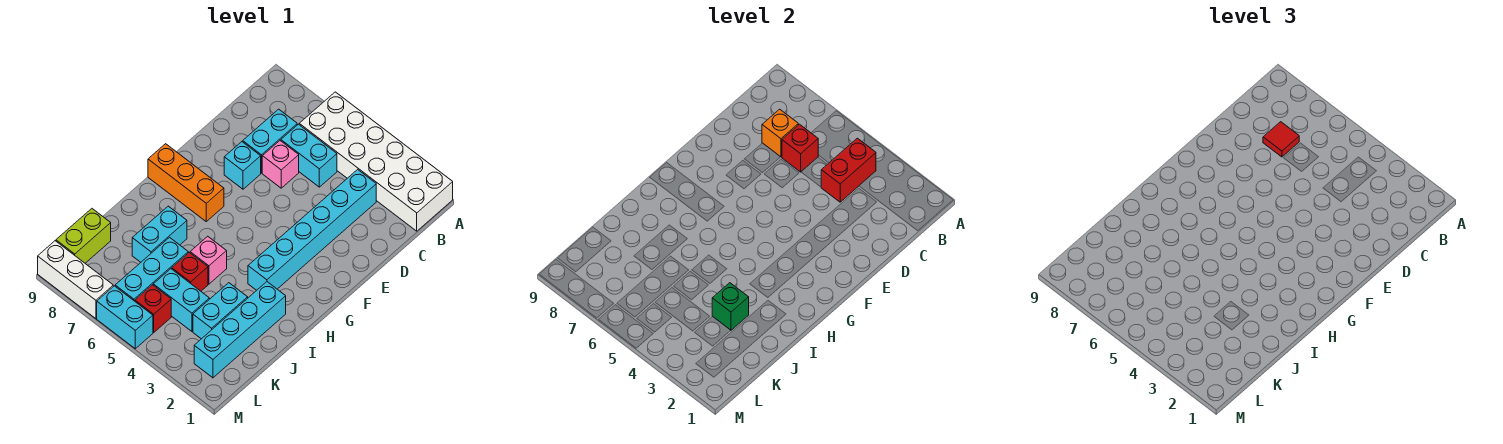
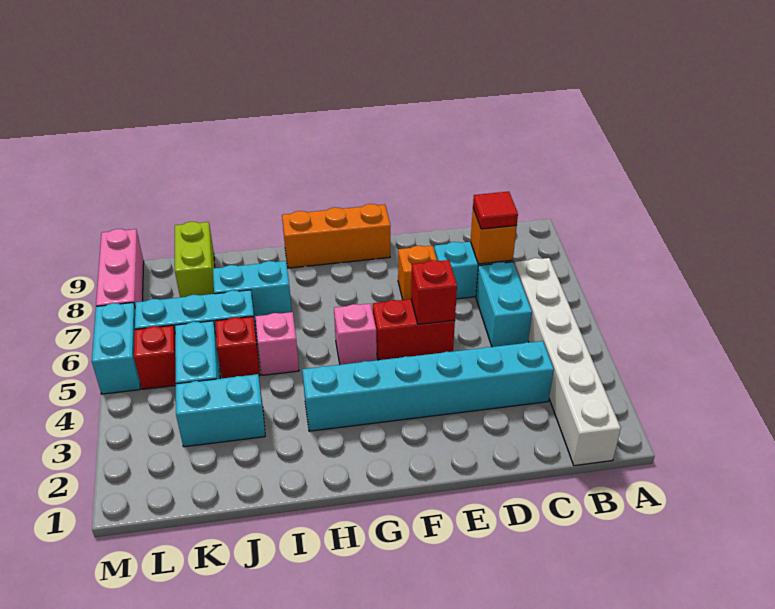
white 2x6 brick [299,92,453,231] -> white 1x6 brick [515,258,621,466]
red 1x2 brick [821,138,876,202] -> red 1x2 brick moved to [373,299,455,360]
red 1x1 brick [782,124,818,172] -> red 1x1 brick moved to [411,260,457,324]
pink 1x1 brick [262,141,299,188] -> pink 1x1 brick moved to [334,304,377,365]
cyan 1x1 brick [224,142,261,189] -> orange 1x1 brick [398,246,437,300]
orange 1x3 brick [148,144,224,221] -> orange 1x3 brick turned to [282,204,391,268]
cyan 1x4 brick [194,282,286,378] -> none
green 1x1 brick [712,283,749,330] -> none
lime 1x2 brick [56,209,111,263] -> lime 1x2 brick turned to [175,222,215,297]
white 1x3 brick [38,241,113,319] -> pink 1x3 brick [96,229,144,306]

